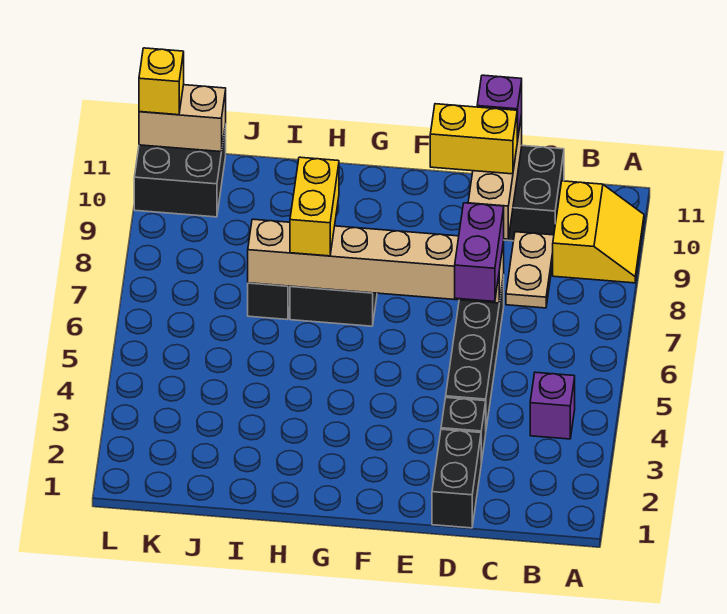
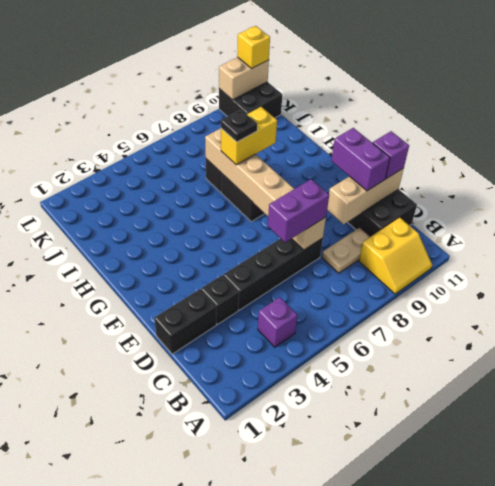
yellow 1x2 brick [430,104,517,174] -> purple 1x2 brick [331,128,390,191]
none -> black 1x1 plate [221,110,257,142]
tan 1x2 brick [139,85,226,152] -> tan 1x2 brick turned to [219,57,269,100]

